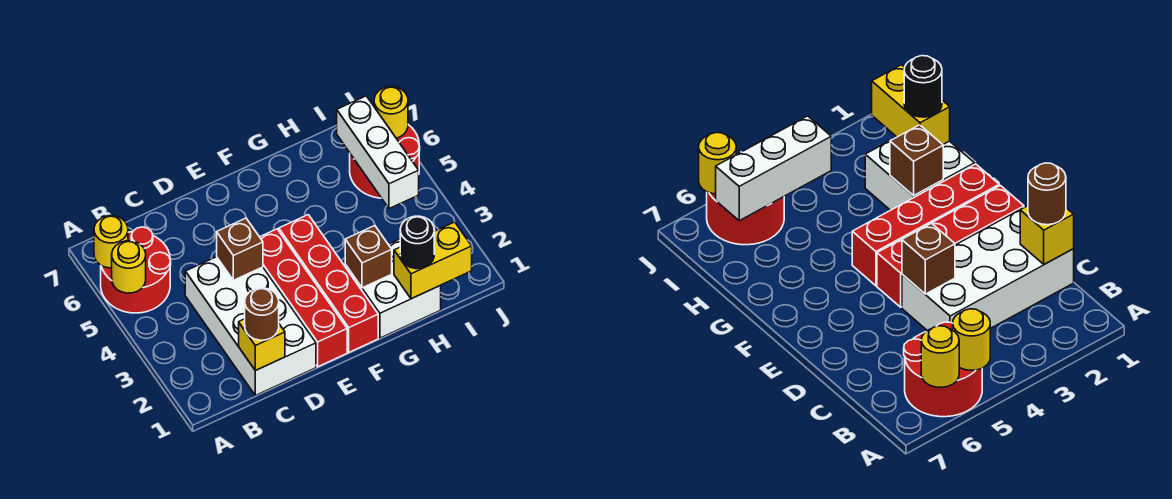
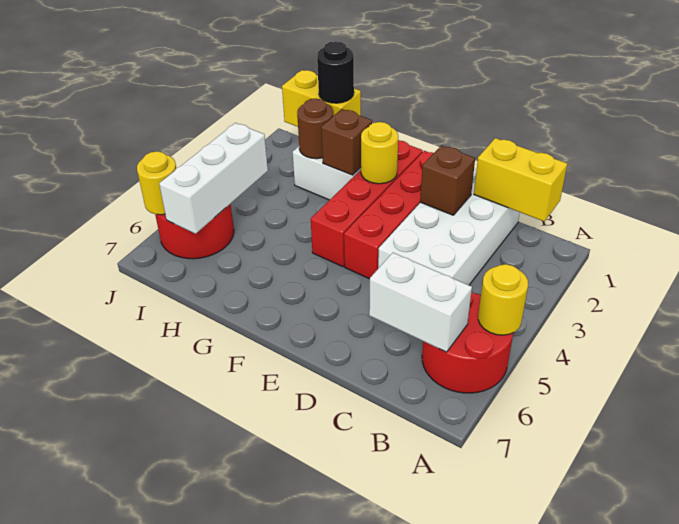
yellow 1x1 round brick [94,216,128,268] -> yellow 1x1 round brick moved to [361,122,398,184]
none -> white 1x2 brick [369,253,472,352]
yellow 1x1 brick [239,319,285,371] -> yellow 1x2 brick [474,138,567,221]
brown 1x1 round brick [245,288,279,340] -> brown 1x1 round brick moved to [297,98,333,159]
brown 1x1 brick [217,218,263,280] -> brown 1x1 brick moved to [420,146,475,215]

